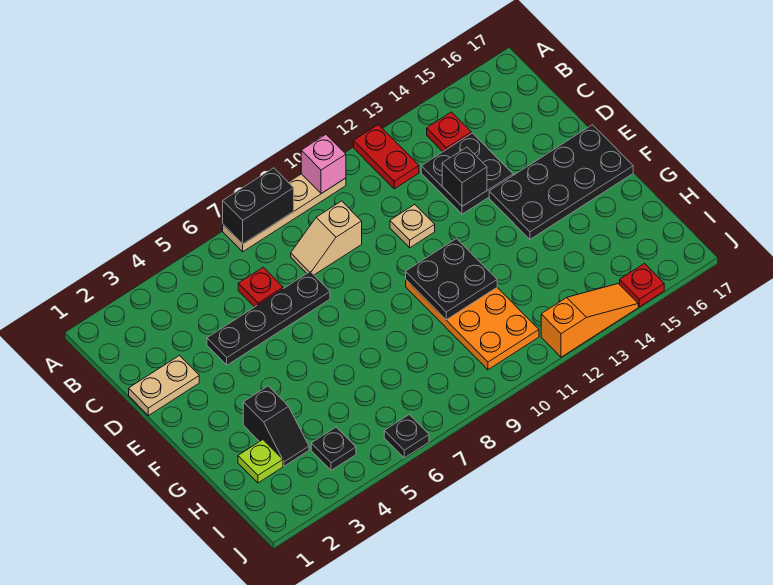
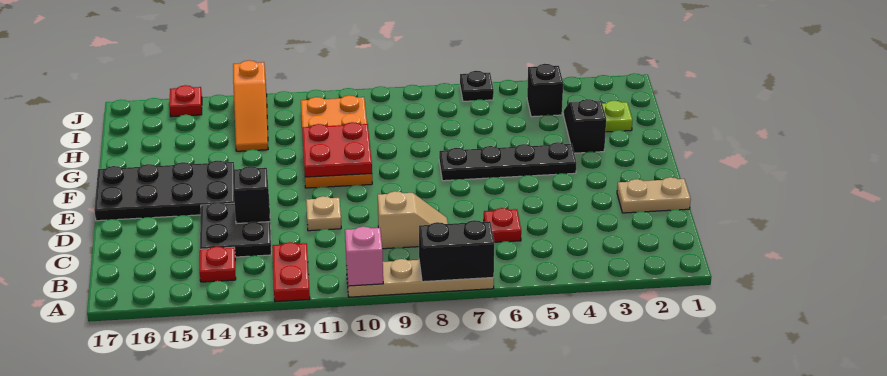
black 1x4 plate [207,272,330,365] -> black 1x4 plate moved to [439,142,577,181]
black 2x2 plate [406,239,497,320] -> red 2x2 plate [302,122,372,177]
black 1x1 plate [311,427,356,470] -> black 1x1 brick [527,64,563,117]
orange 1x3 slope [541,284,638,357] -> orange 1x3 slope turned to [233,60,268,151]

